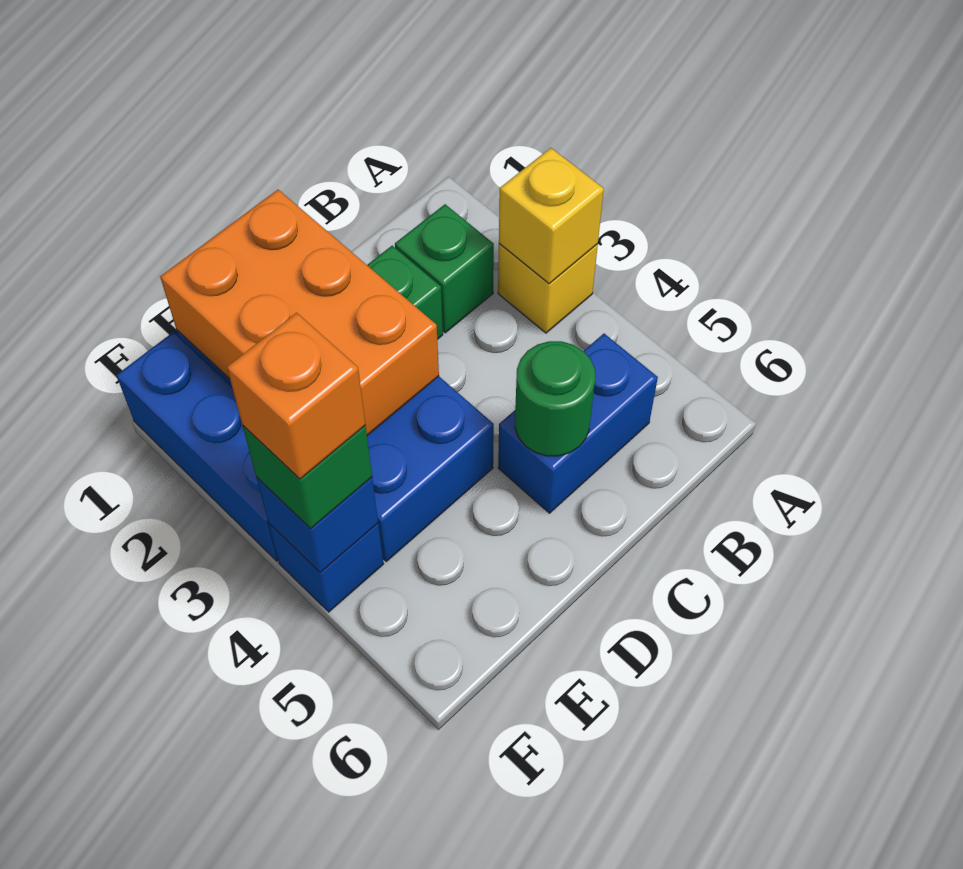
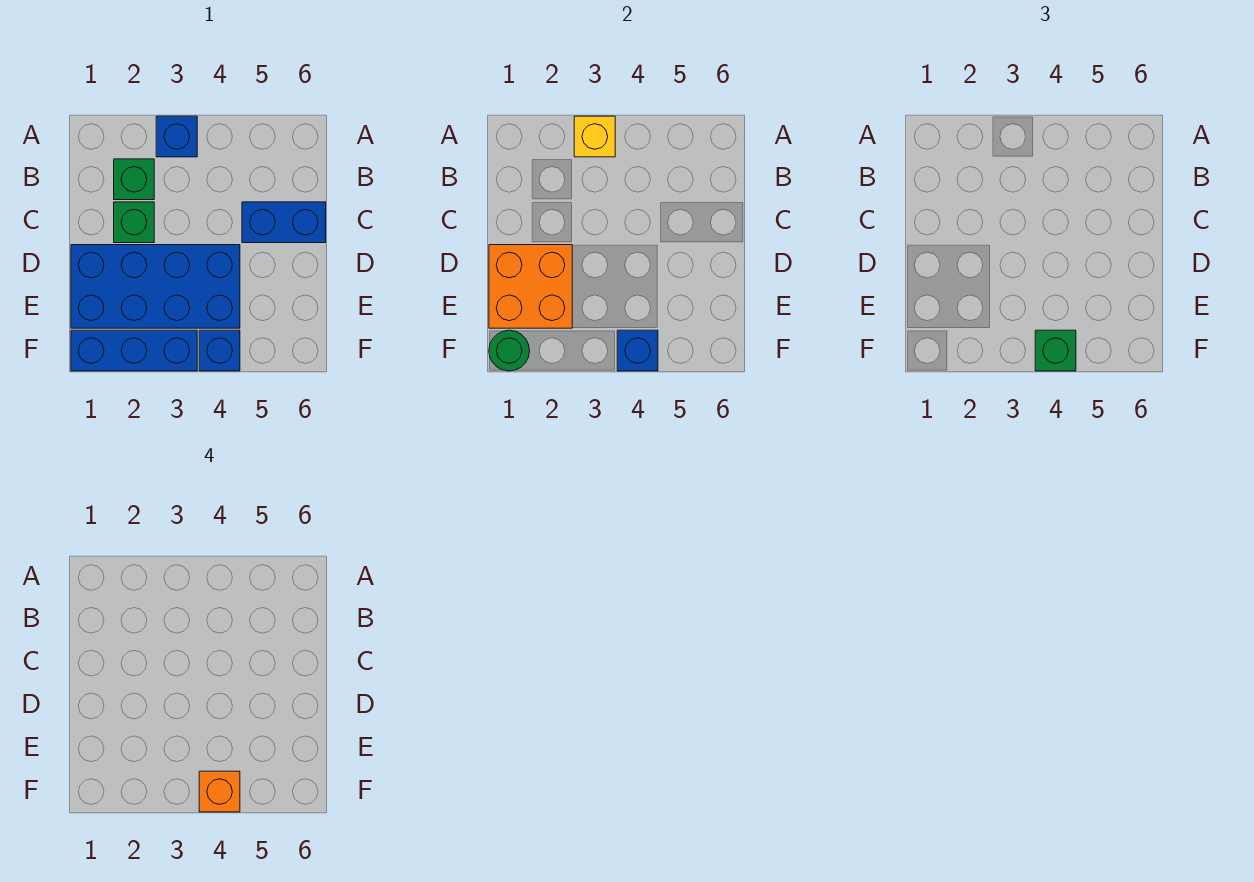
yellow 1x1 brick [498,244,598,333] -> blue 1x1 brick [156,116,197,157]
blue 1x2 brick [498,334,658,513] -> blue 1x2 brick turned to [242,202,326,243]
green 1x1 round brick [515,341,595,456] -> green 1x1 round brick moved to [489,330,530,371]
orange 2x3 brick [160,190,439,435] -> orange 2x2 brick [489,245,572,328]

